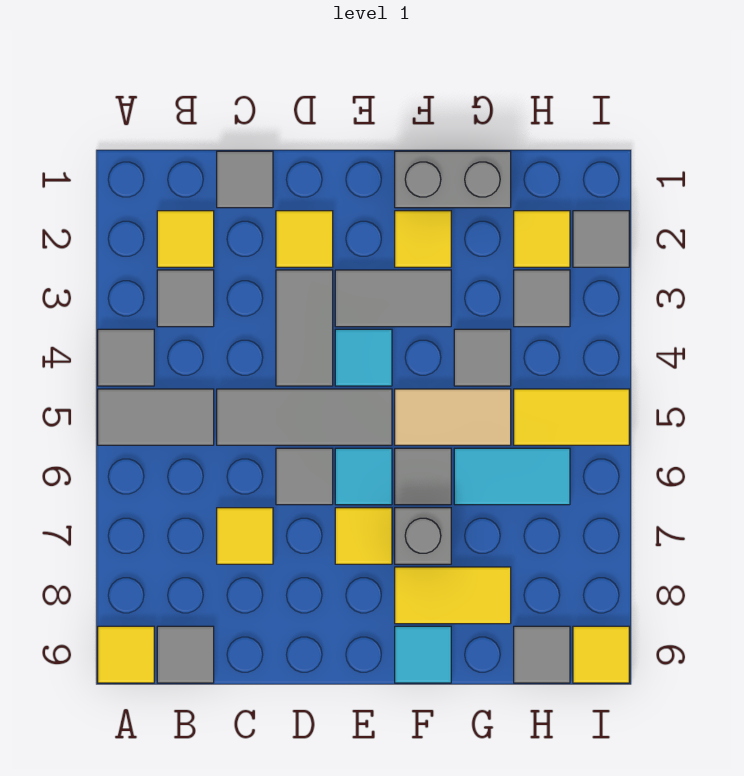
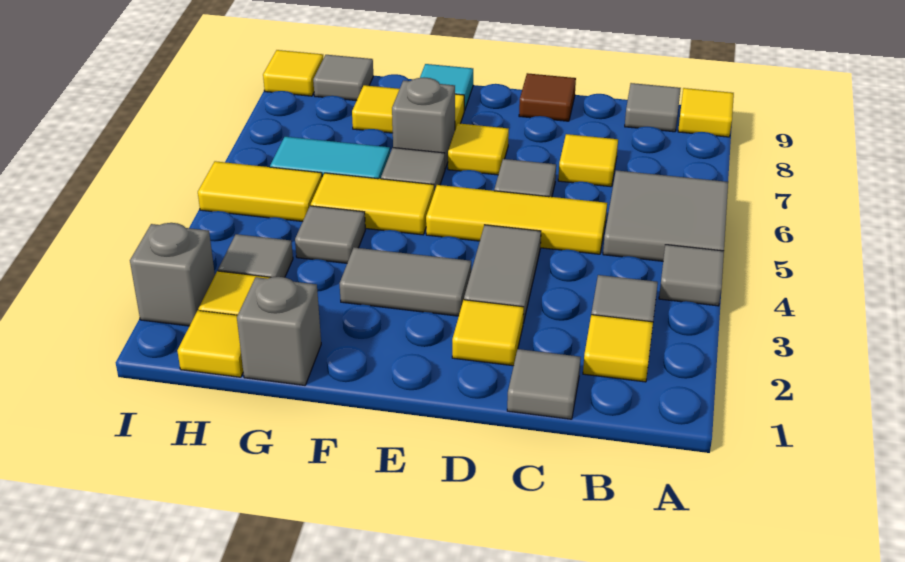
grey 1x2 tile [98,389,214,445] -> grey 2x2 tile [603,170,728,261]
grey 1x3 tile [217,389,392,445] -> yellow 1x3 tile [426,185,607,254]
none -> brown 1x1 tile [519,73,576,121]
cyan 1x1 tile [335,329,392,386] -> none
cyan 1x1 tile [335,448,392,505] -> none
grey 1x2 brick [395,151,511,208] -> grey 1x1 brick [237,277,321,385]
yellow 1x1 tile [395,211,451,267] -> yellow 1x1 tile moved to [177,310,243,377]
tan 1x2 tile [395,389,511,445] -> yellow 1x2 tile [311,173,434,235]
grey 1x1 tile [573,211,629,267] -> grey 1x1 brick [130,223,215,326]

